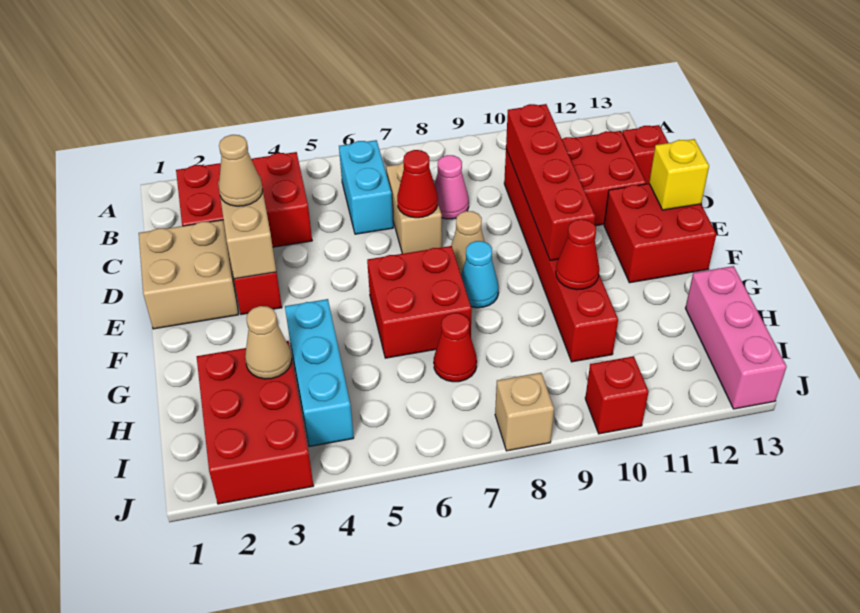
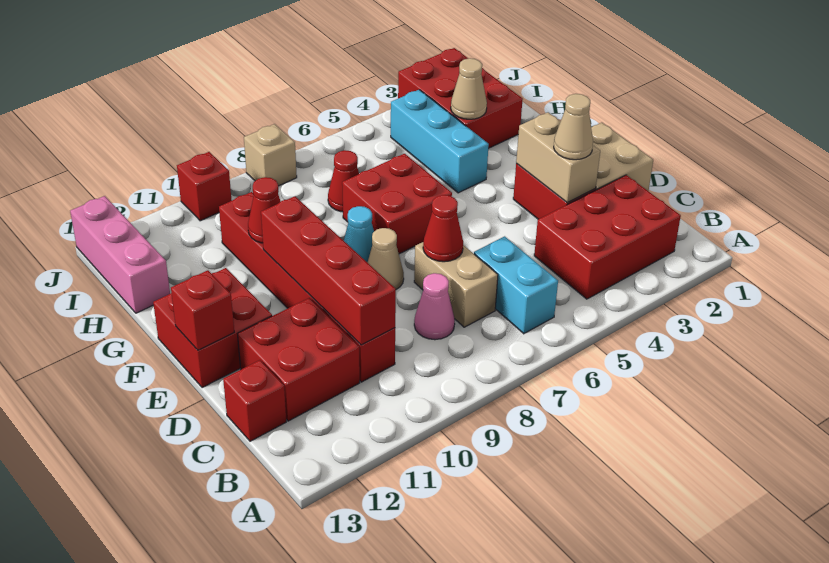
yellow 1x1 brick [649,139,709,210] -> red 1x1 brick [171,270,234,350]

